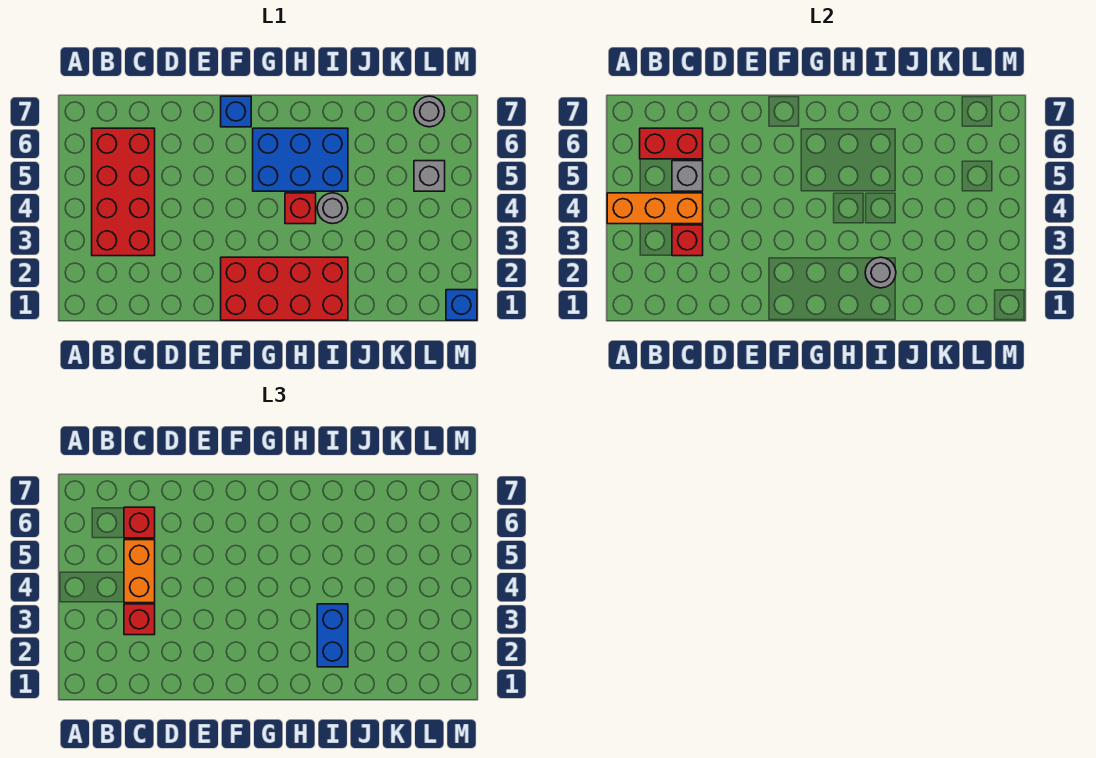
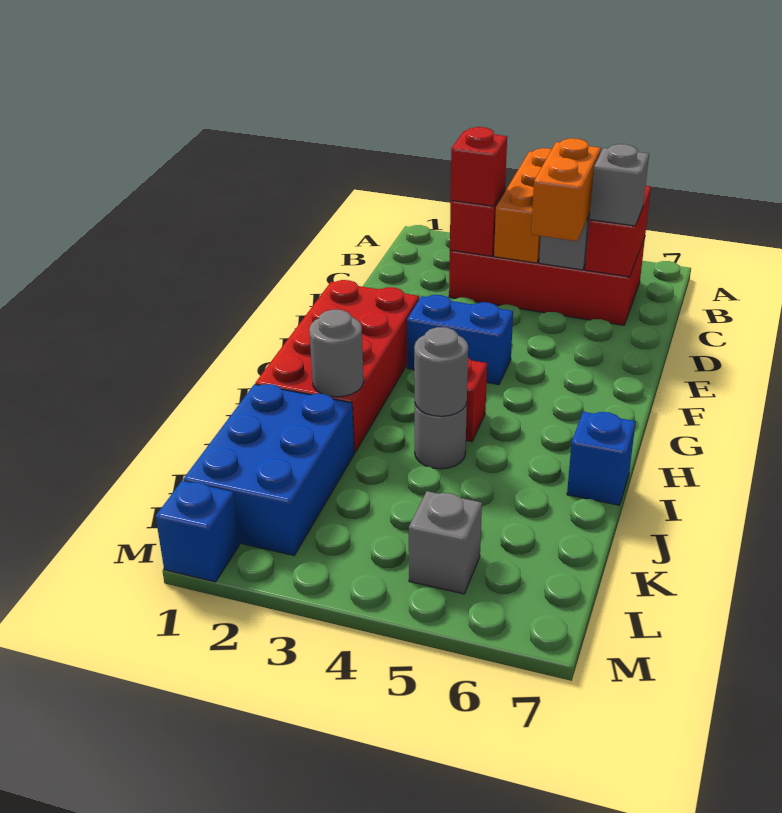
orange 1x2 brick [124,540,155,603] -> orange 1x2 brick turned to [531,138,601,241]
red 1x1 brick [124,507,155,538] -> grey 1x1 brick [590,144,649,226]
blue 1x1 brick [221,96,251,127] -> blue 1x1 brick moved to [567,412,636,505]
blue 2x3 brick [253,128,348,191] -> blue 2x3 brick moved to [183,384,354,555]
blue 1x2 brick [317,604,348,667] -> blue 1x2 brick moved to [407,295,513,385]
grey 1x1 round brick [414,96,445,127] -> grey 1x1 round brick moved to [414,327,468,416]

